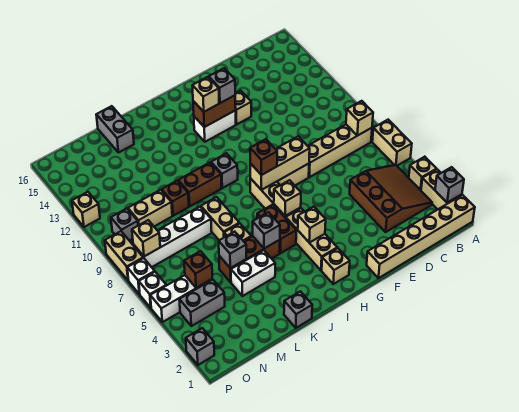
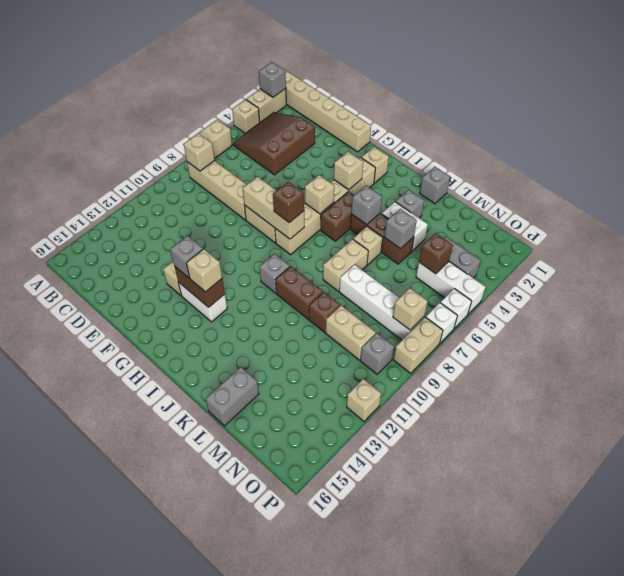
grey 1x1 brick [186,328,214,365] -> grey 1x1 brick moved to [396,190,424,218]

